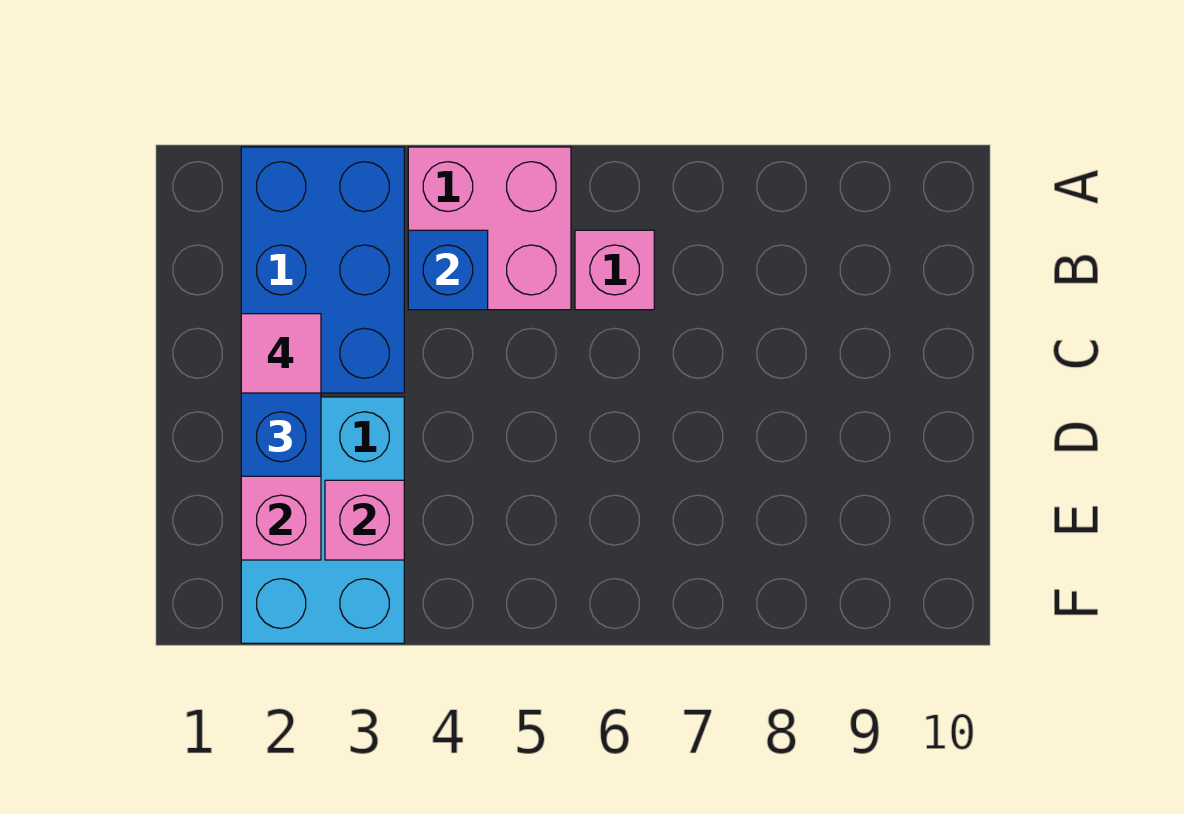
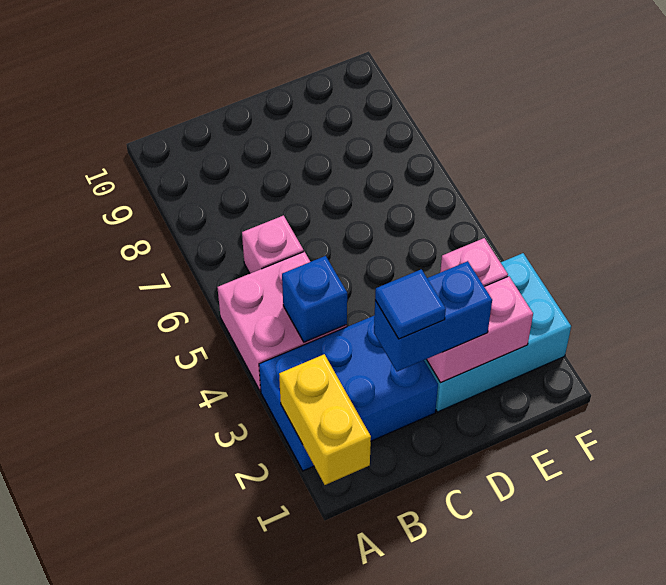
none -> yellow 1x2 brick [279,354,371,485]
pink 1x1 tile [241,314,321,393] -> blue 1x1 tile [375,269,446,339]

